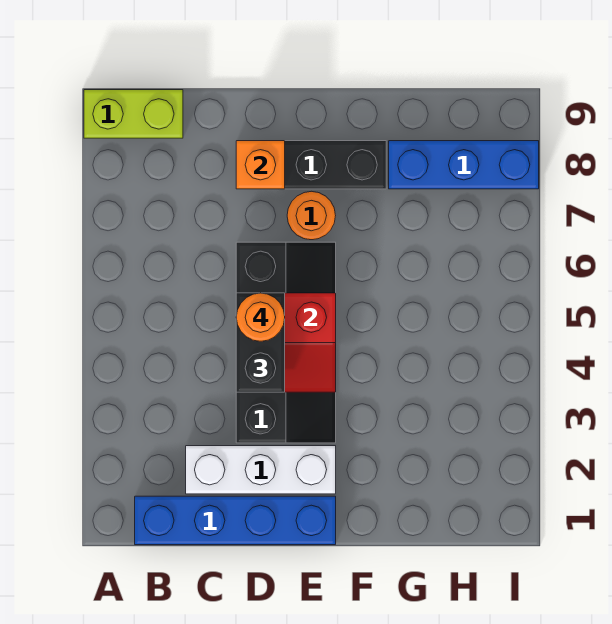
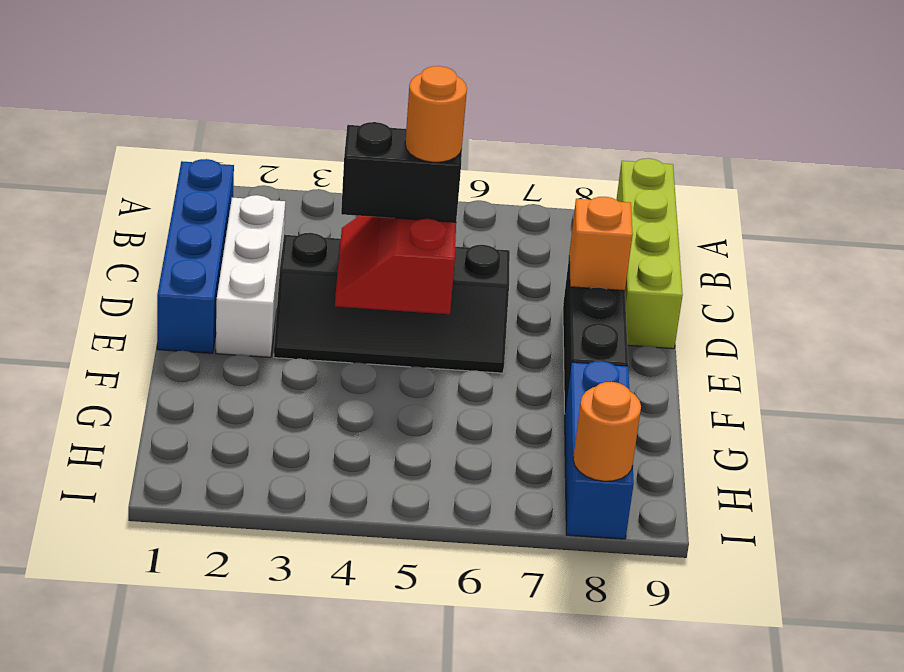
lime 1x2 brick [84,90,183,138] -> lime 1x4 brick [616,158,683,349]
orange 1x1 round brick [287,191,336,240] -> orange 1x1 round brick moved to [573,382,641,481]

